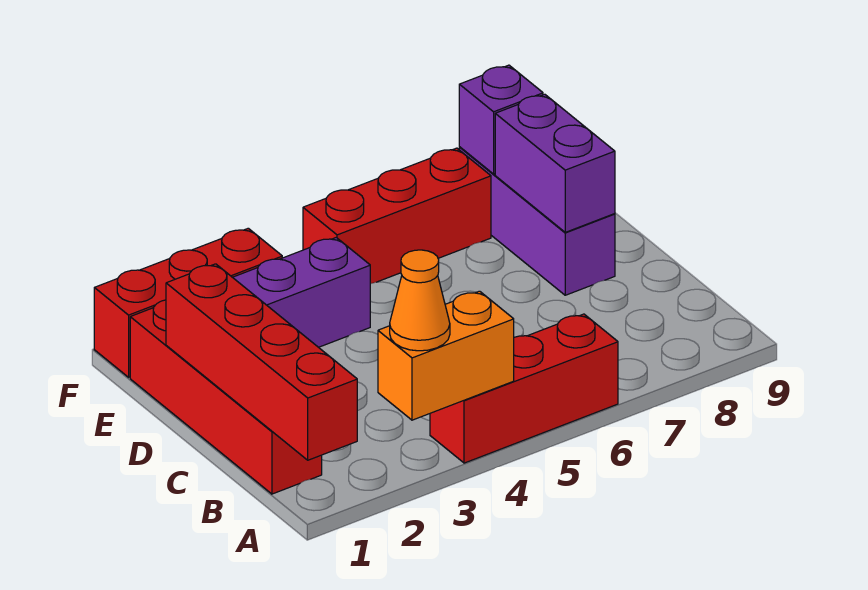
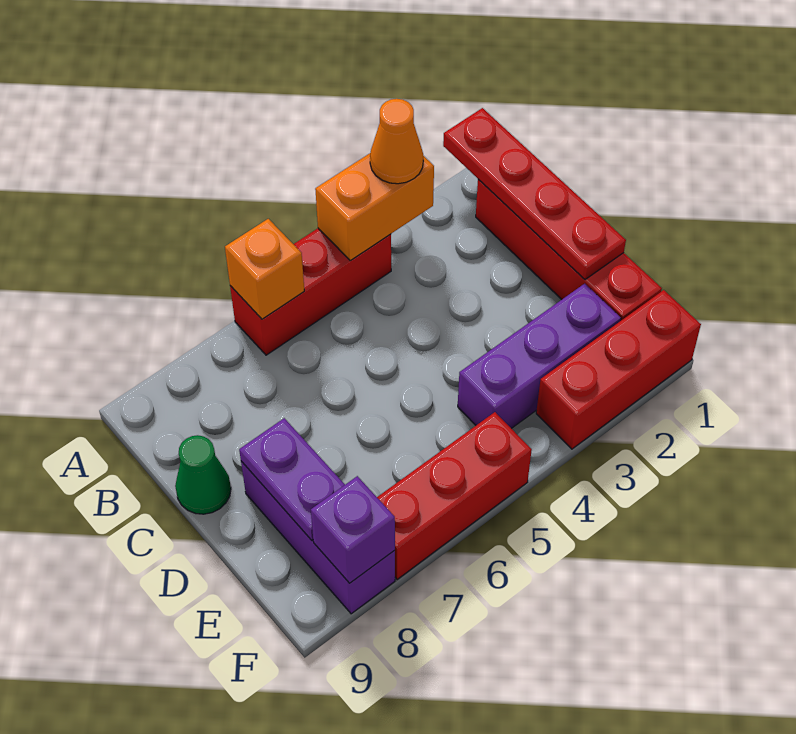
red 1x4 brick [166,264,357,460] -> red 1x4 plate [443,108,626,280]
none -> orange 1x1 brick [225,219,304,319]
none -> green 1x1 cone [175,435,231,514]
purple 1x2 brick [495,94,615,232] -> purple 1x2 plate [239,418,345,540]

